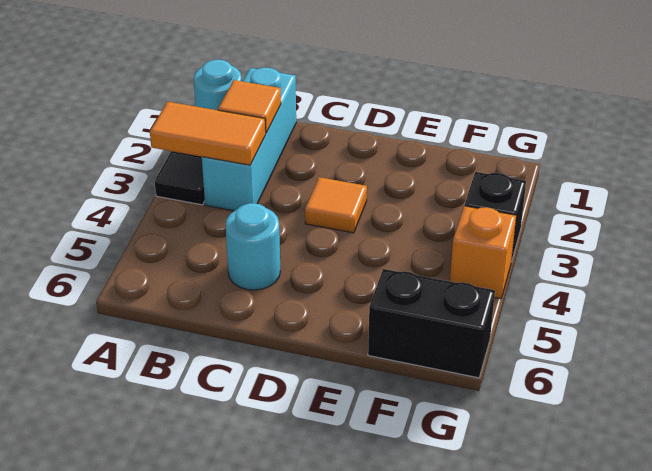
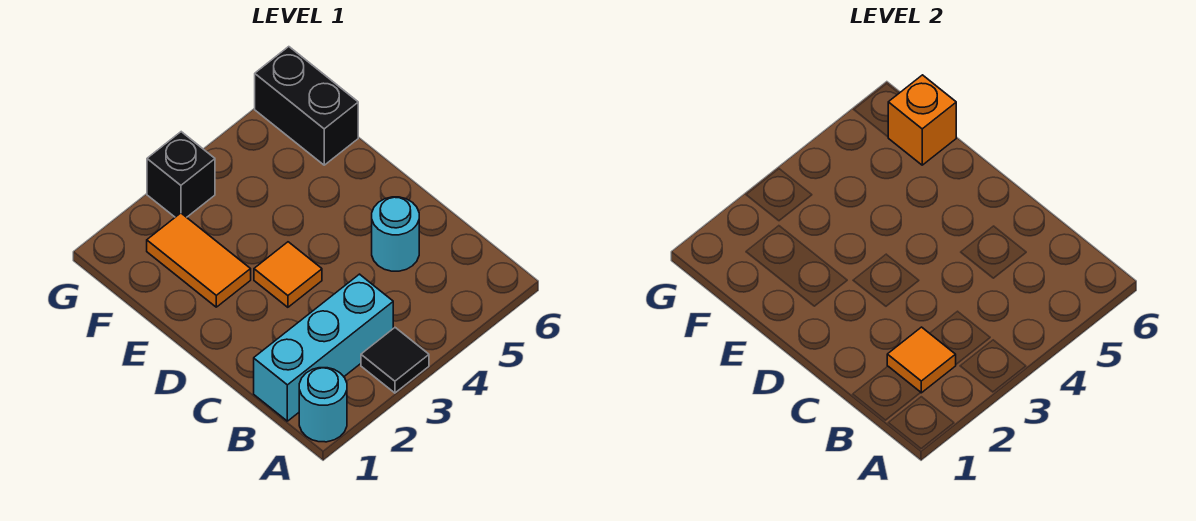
orange 1x2 tile [150,102,266,165] -> orange 1x2 tile moved to [147,213,251,307]
orange 1x1 brick [450,206,516,299] -> orange 1x1 brick moved to [888,75,956,165]

